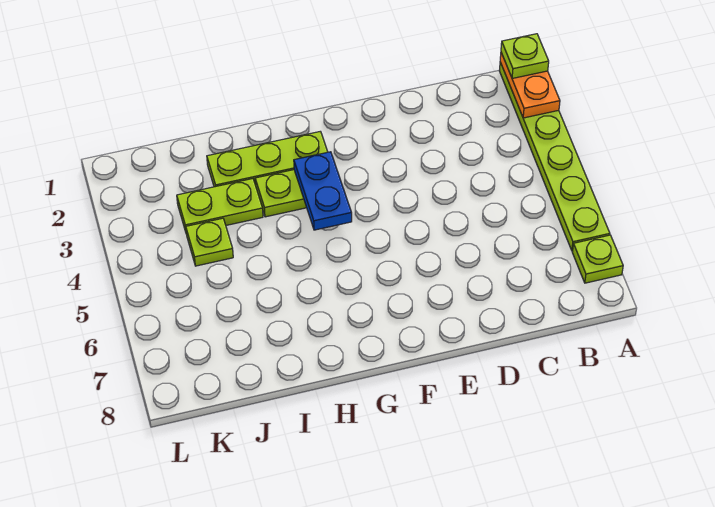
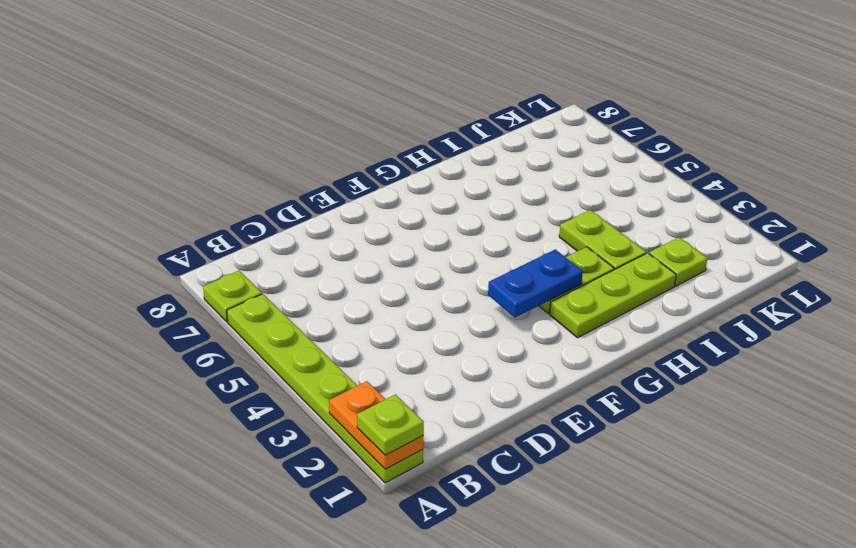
blue 1x2 plate [294,152,352,230] -> blue 1x2 plate turned to [488,249,583,317]
lime 1x2 plate [177,179,263,232] -> lime 1x2 plate turned to [559,210,646,270]
lime 1x1 plate [186,218,233,266] -> lime 1x1 plate moved to [649,237,708,286]

